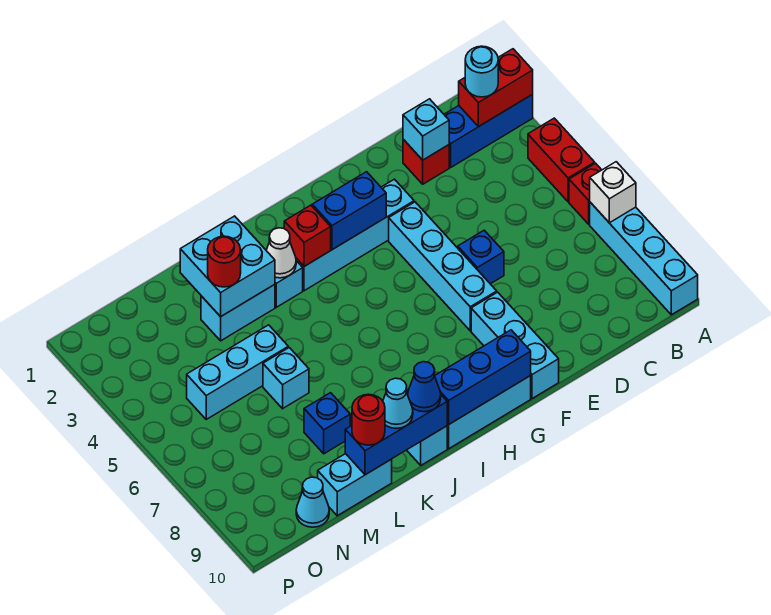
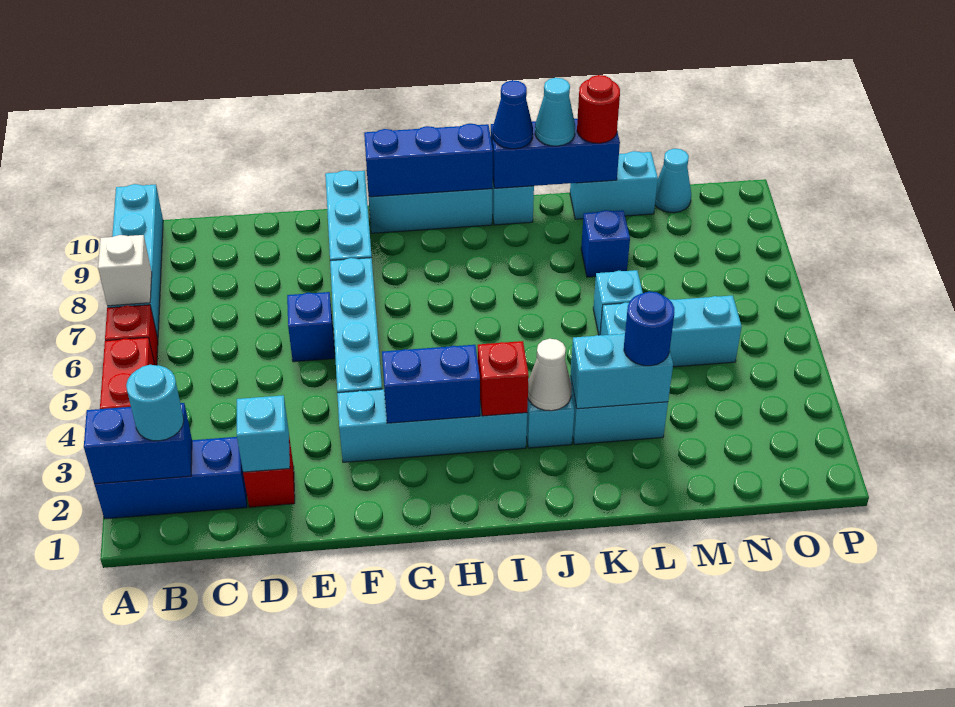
red 1x2 brick [459,49,533,127] -> blue 1x2 brick [84,403,192,484]
cyan 2x2 brick [180,216,275,317] -> cyan 1x2 brick [571,334,673,409]
red 1x1 round brick [208,236,241,287] -> blue 1x1 round brick [624,291,674,366]

